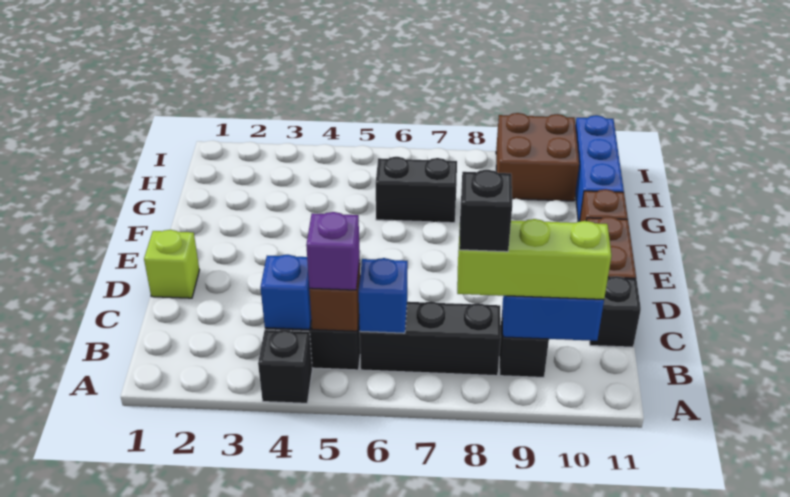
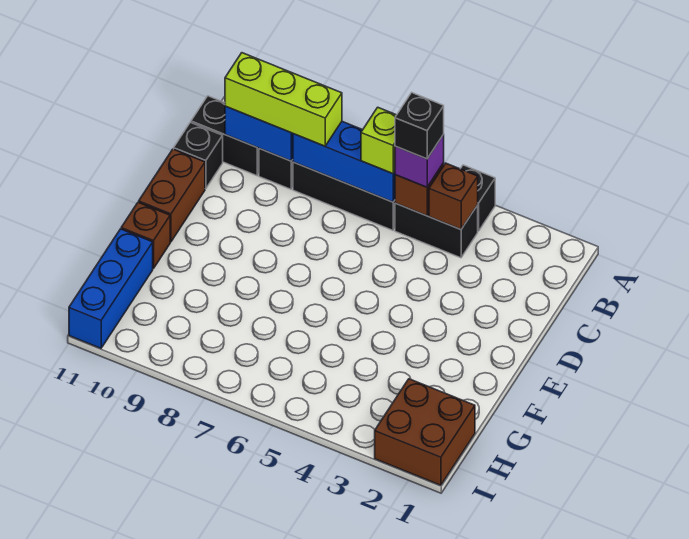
blue 1x1 brick [260,255,311,329] -> brown 1x1 brick [429,163,478,229]
blue 1x1 brick [359,258,408,333] -> blue 1x3 brick [293,122,395,202]
black 1x1 brick [459,170,512,252] -> black 1x1 brick moved to [395,93,444,159]
lime 1x1 brick [144,230,199,298] -> lime 1x1 brick moved to [361,107,396,174]
black 1x2 brick [376,157,457,223] -> black 1x2 brick moved to [191,96,259,176]
brown 2x2 brick [496,113,579,201] -> brown 2x2 brick moved to [375,379,475,485]

